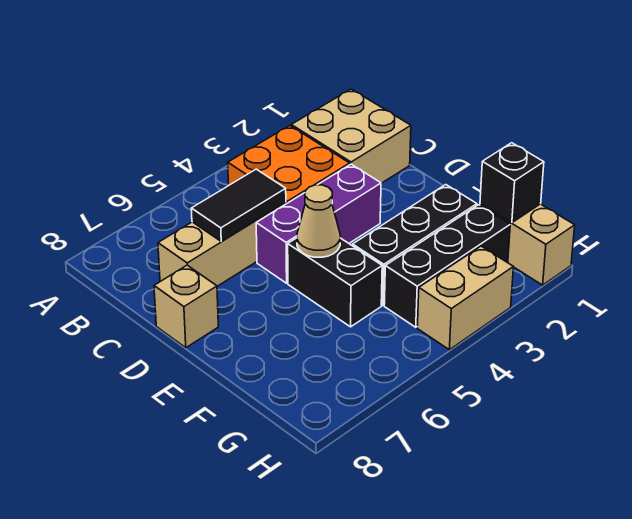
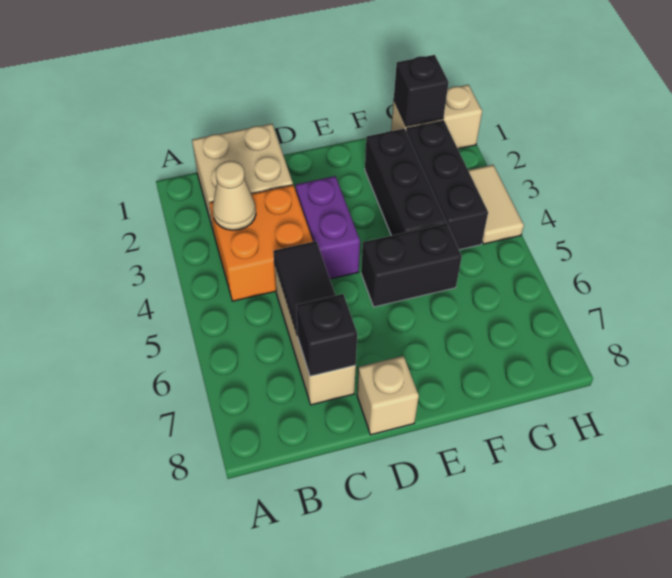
none -> black 1x1 brick [296,294,357,376]
purple 1x3 brick [256,164,381,283] -> purple 1x2 brick [296,176,360,279]
tan 1x1 cone [297,185,340,257] -> tan 1x1 cone moved to [213,161,256,230]
tan 1x2 brick [417,246,513,350] -> tan 1x2 tile [468,165,524,244]

